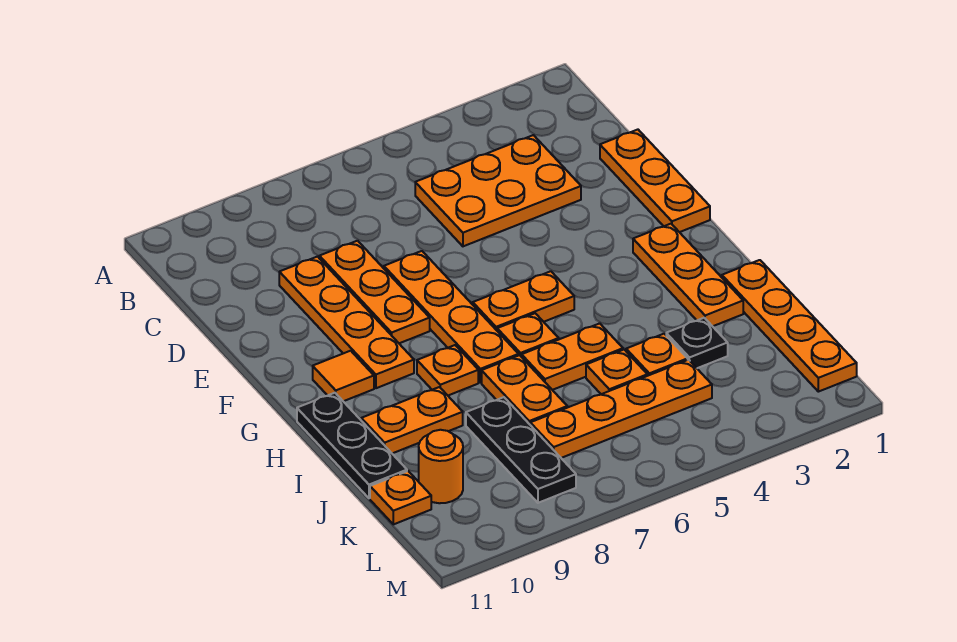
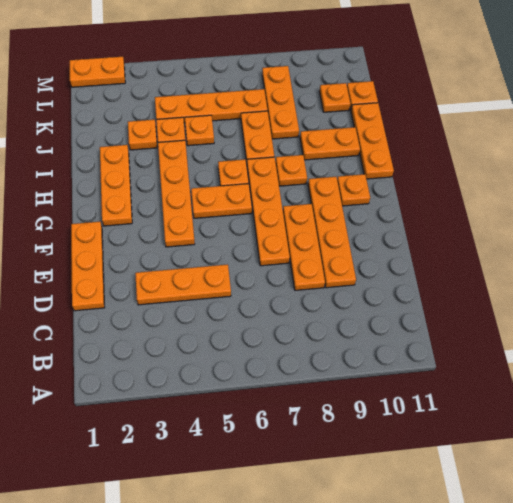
orange 2x3 plate [415,135,581,246] -> orange 1x3 plate [135,264,231,305]
orange 1x1 tile [313,351,374,401] -> orange 1x1 plate [337,174,370,206]
black 1x3 plate [297,393,407,498] -> orange 1x3 plate [351,103,394,179]
orange 1x4 plate [722,260,857,392] -> orange 1x4 plate moved to [158,140,195,247]
orange 1x2 plate [522,323,623,390] -> orange 1x2 plate moved to [70,57,125,87]
black 1x1 plate [666,318,728,368] -> orange 1x1 plate [128,120,157,150]
black 1x3 plate [466,397,576,503] -> orange 1x3 plate [262,66,299,139]
orange 1x1 round brick [419,430,463,503] -> orange 1x1 plate [319,83,350,112]

